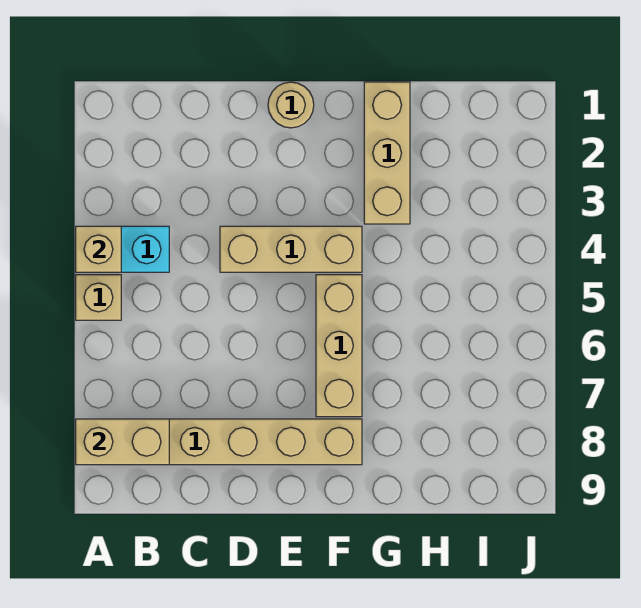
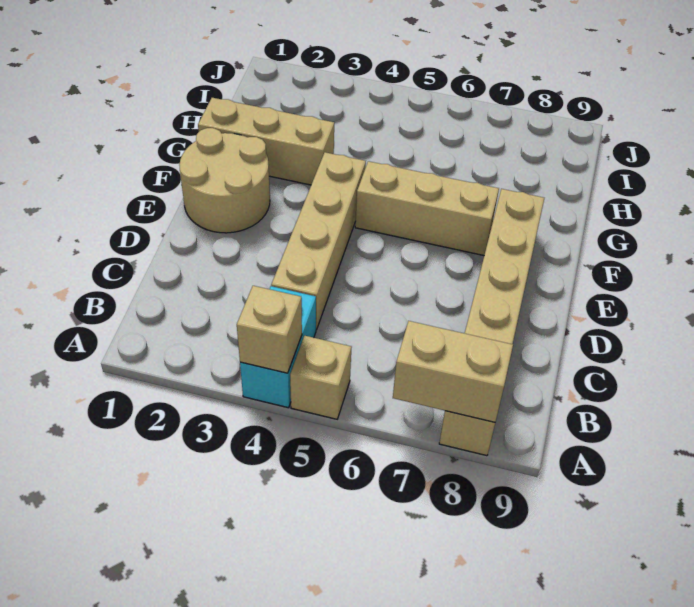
tan 1x2 brick [76,419,169,465] -> tan 1x2 brick turned to [393,321,513,422]
tan 1x3 brick [220,226,362,272] -> tan 1x4 brick [271,152,366,330]
tan 1x1 round brick [268,82,314,128] -> tan 2x2 round brick [179,128,270,233]

